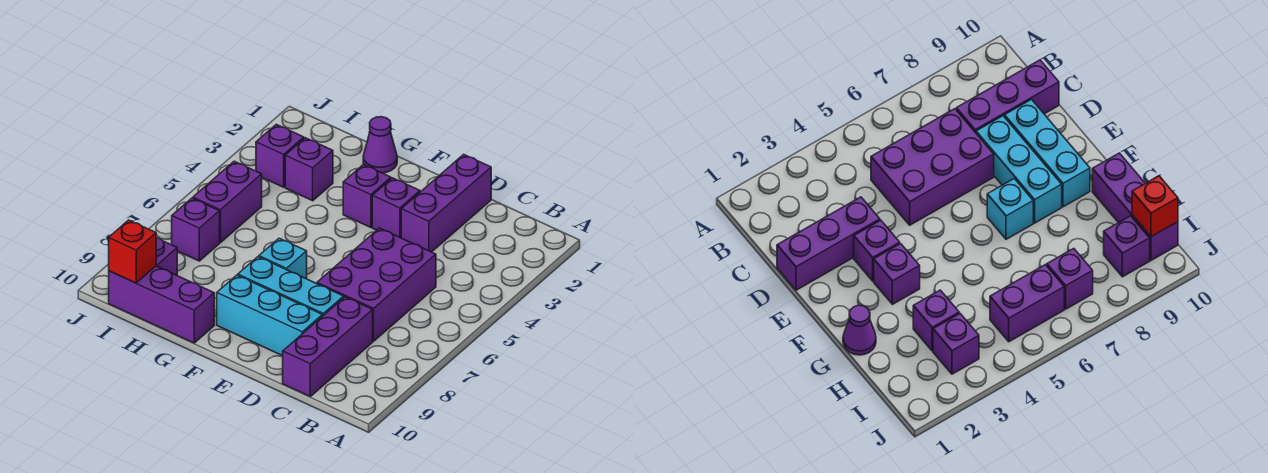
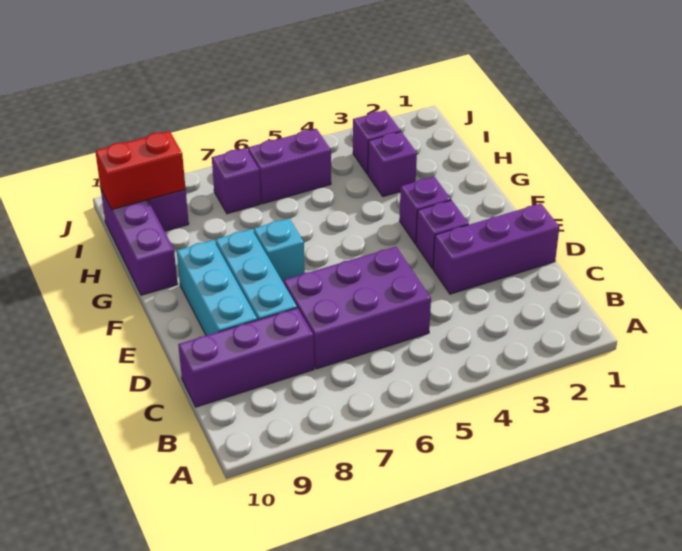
purple 1x1 cone [363,117,397,173] -> none
red 1x1 brick [109,220,156,283] -> red 1x2 brick [95,131,186,209]

